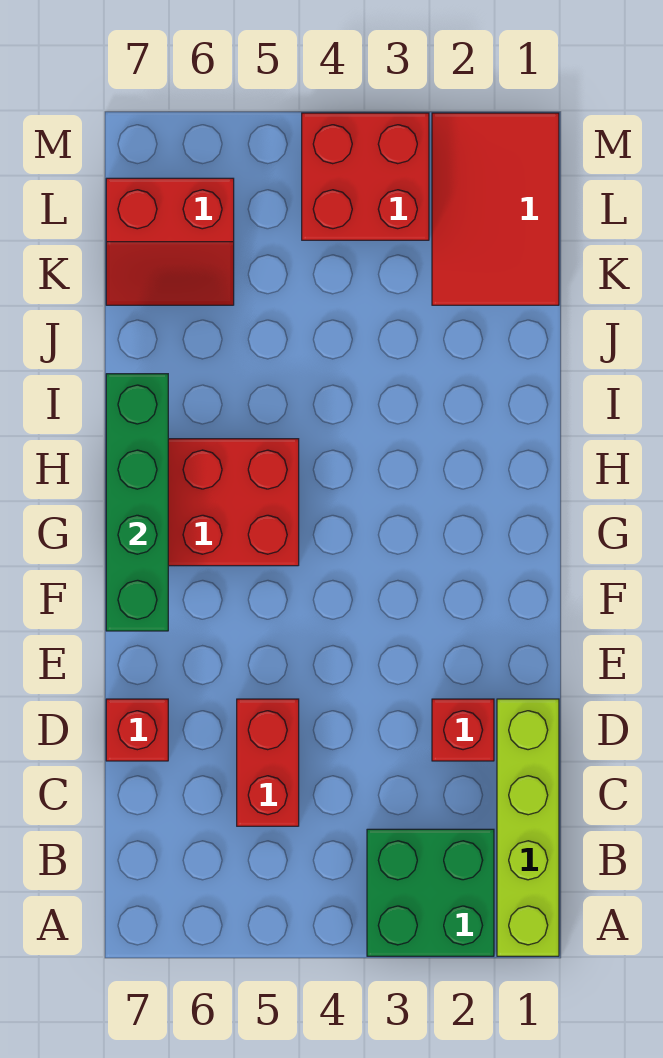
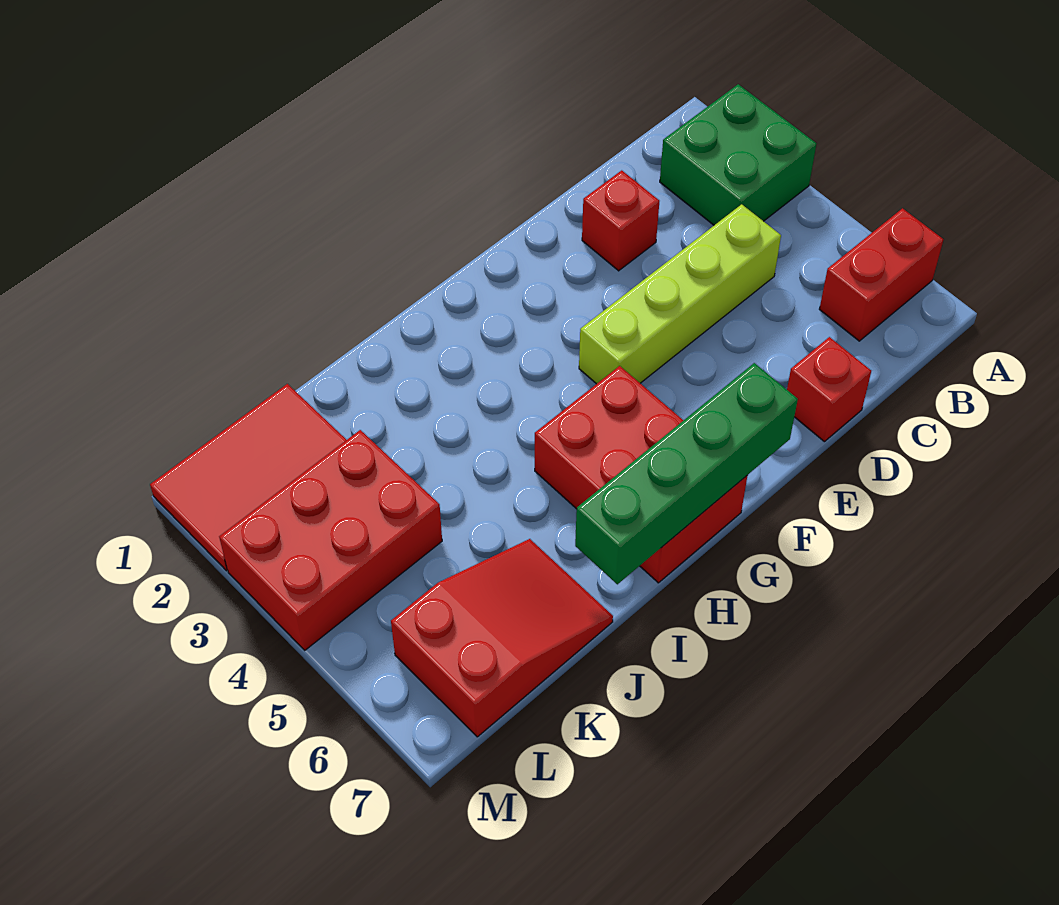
lime 1x4 brick [497,699,559,956] -> lime 1x4 brick moved to [579,204,781,384]
red 1x2 brick [237,699,299,826] -> red 1x2 brick moved to [819,208,943,341]
red 2x2 slope [106,178,234,305] -> red 2x3 slope [391,539,613,737]
red 2x2 brick [302,113,429,240] -> red 2x3 brick [219,430,442,650]

